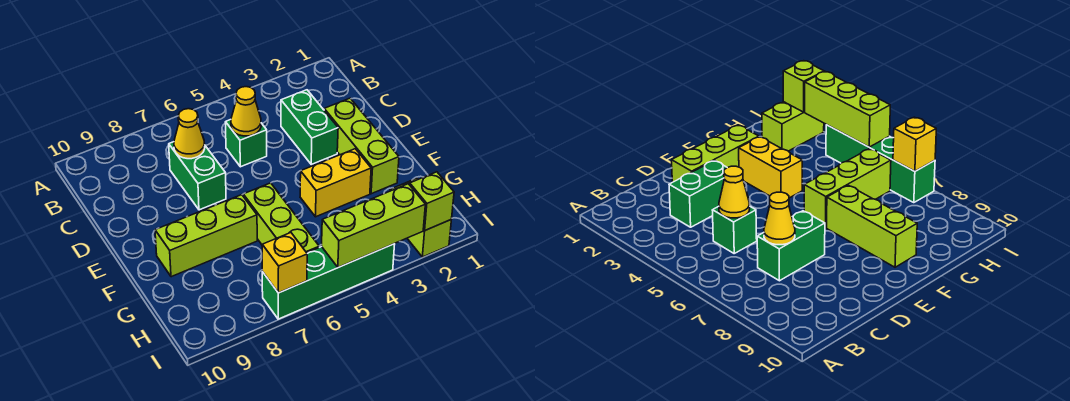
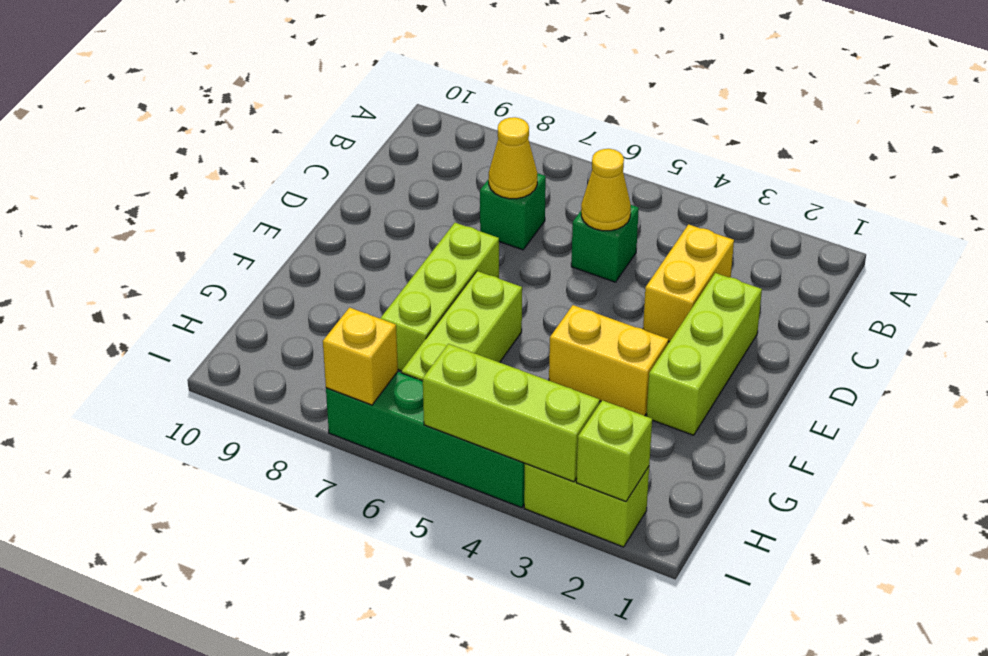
green 1x2 brick [281,90,338,164] -> yellow 1x2 brick [643,224,734,342]
green 1x2 brick [169,142,226,210] -> green 1x1 brick [480,173,546,250]
lime 1x3 brick [155,195,257,277] -> lime 1x3 brick turned to [380,223,499,371]
lime 1x2 brick [390,178,451,257] -> lime 1x2 brick turned to [524,464,649,547]

